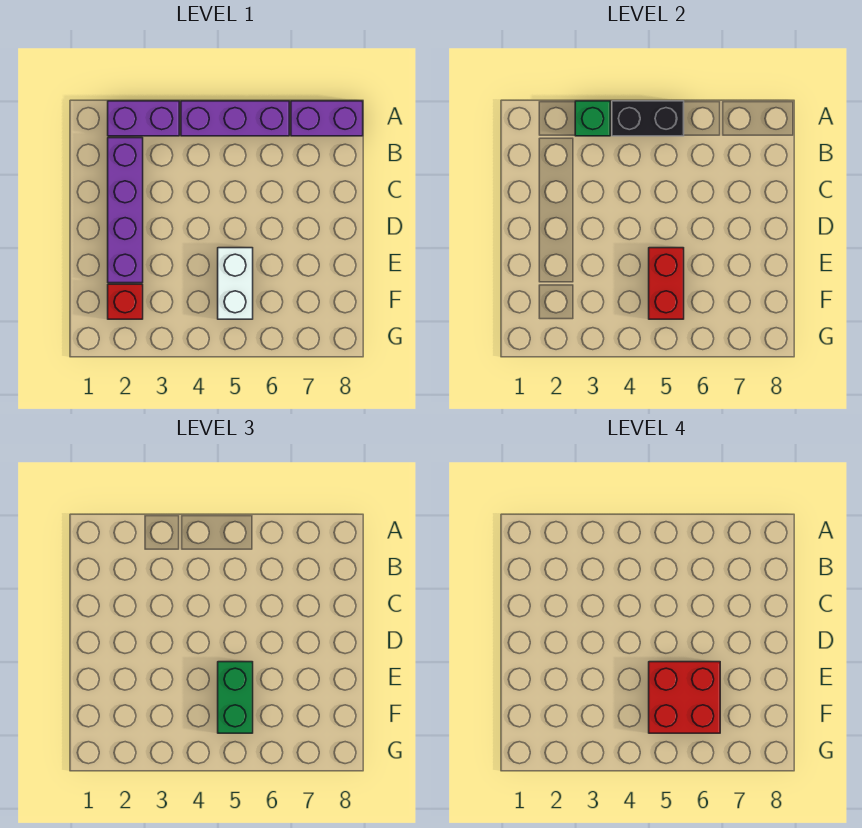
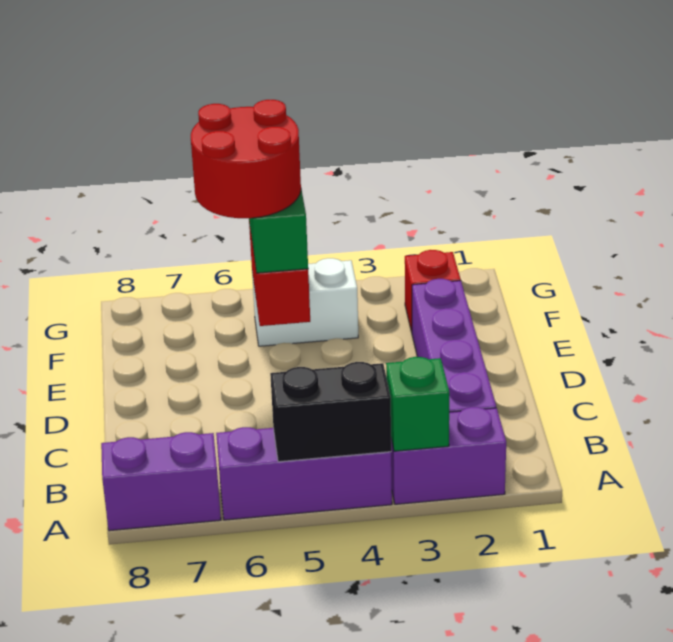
white 1x2 brick [218,248,253,319] -> white 1x2 brick turned to [252,258,358,346]
red 2x2 brick [649,662,720,733] -> red 2x2 round brick [191,100,301,218]

